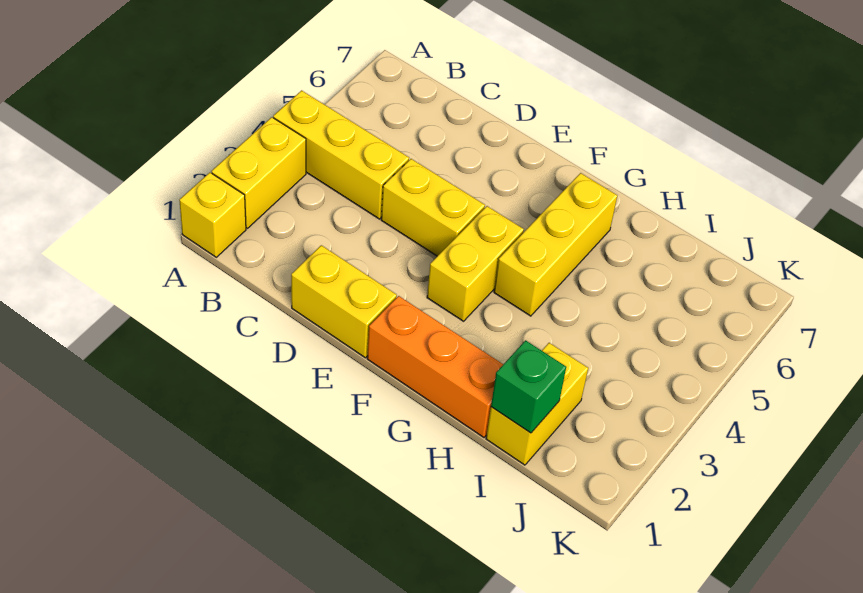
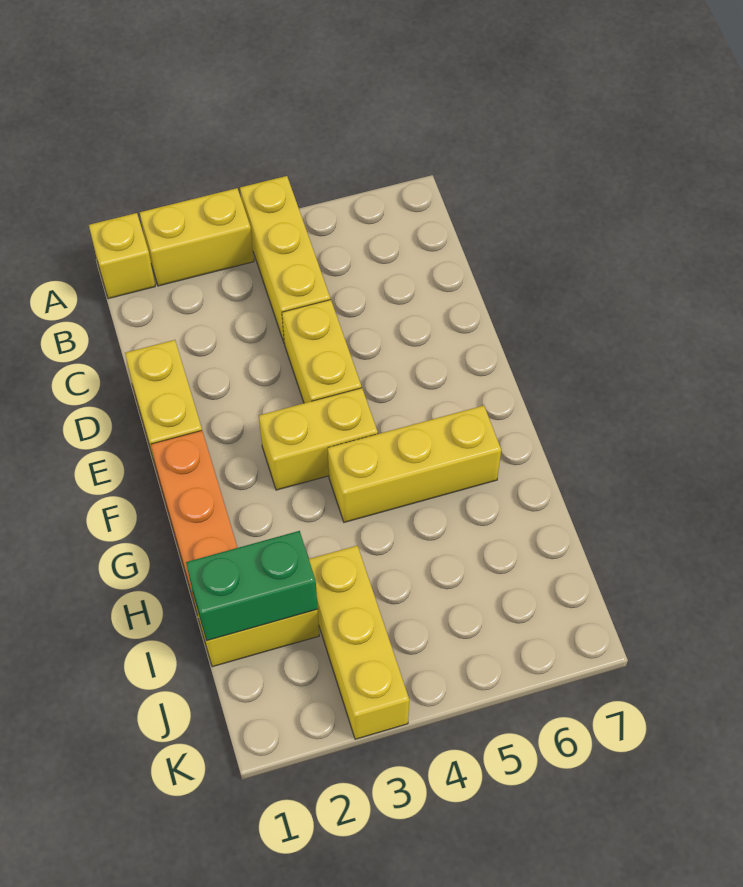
green 1x1 brick [491,340,566,433] -> green 1x2 brick [186,531,318,641]
none -> yellow 1x3 brick [309,546,409,739]

